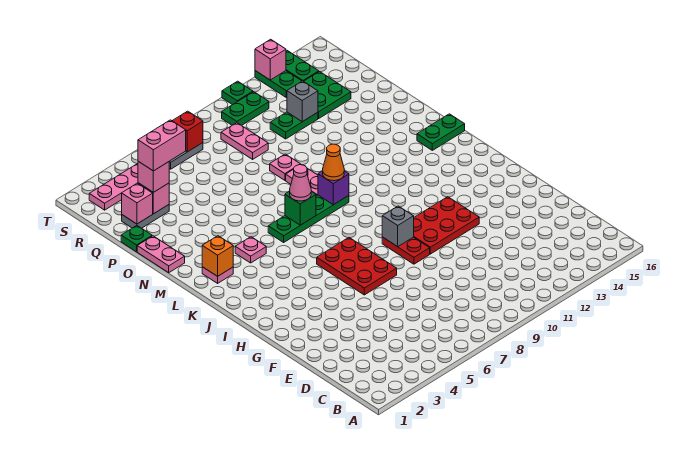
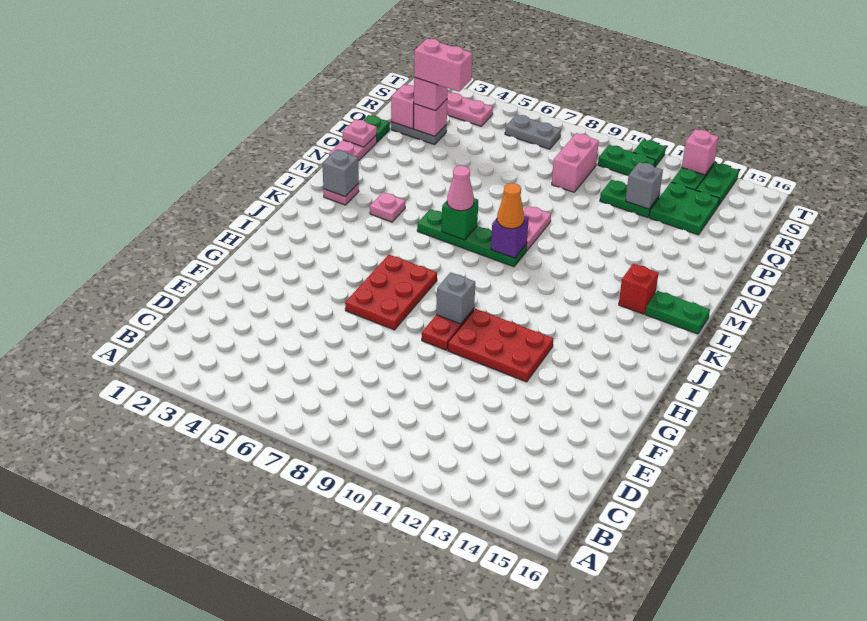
orange 1x1 brick [202,236,233,276] -> grey 1x1 brick [323,150,359,197]
pink 1x1 plate [270,154,301,180] -> pink 1x1 plate moved to [343,119,377,147]
pink 1x2 plate [221,123,268,159] -> pink 1x2 brick [552,133,599,192]
red 1x1 brick [172,111,203,152] -> red 1x1 brick moved to [619,264,658,314]

